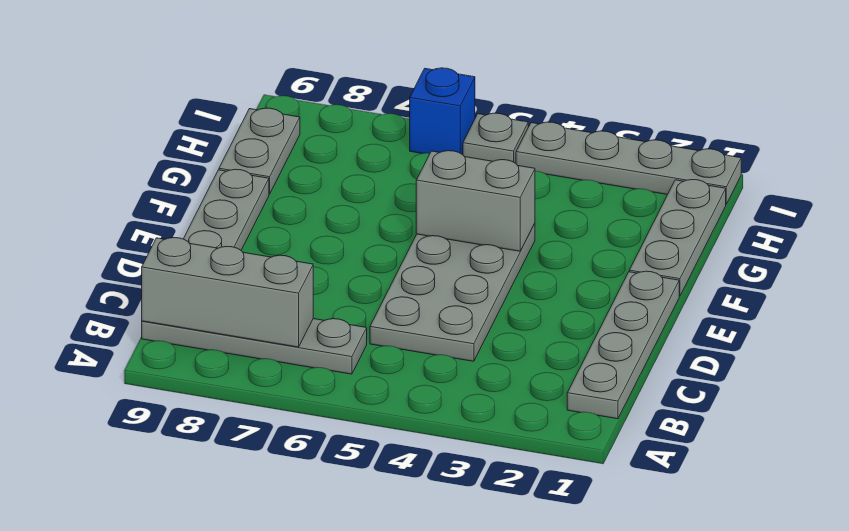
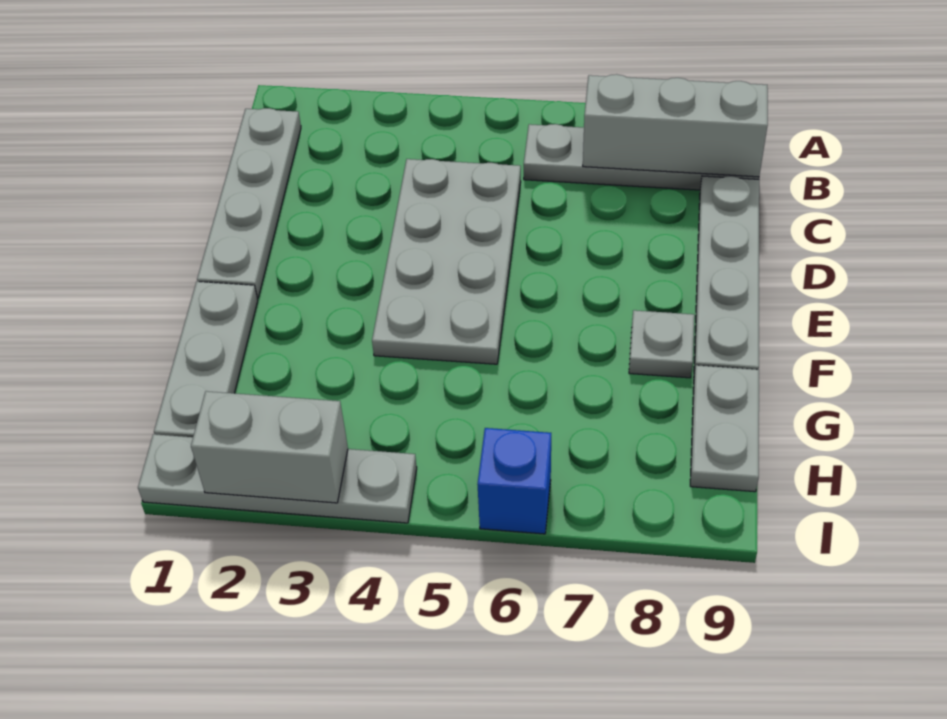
grey 1x2 brick [416,151,535,251] -> grey 1x2 brick moved to [191,391,348,503]
grey 1x1 plate [463,113,528,163] -> grey 1x1 plate moved to [629,310,694,378]

